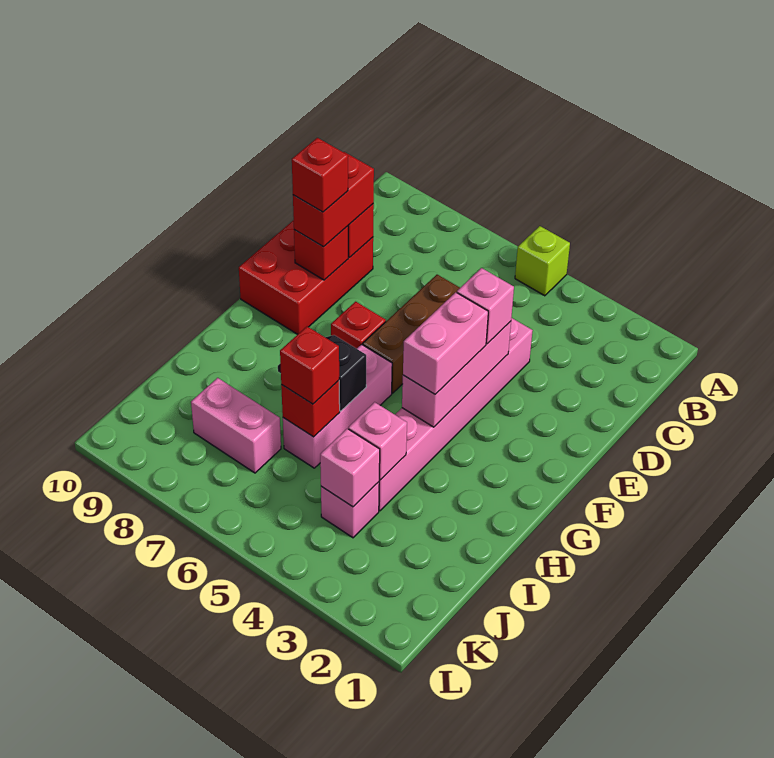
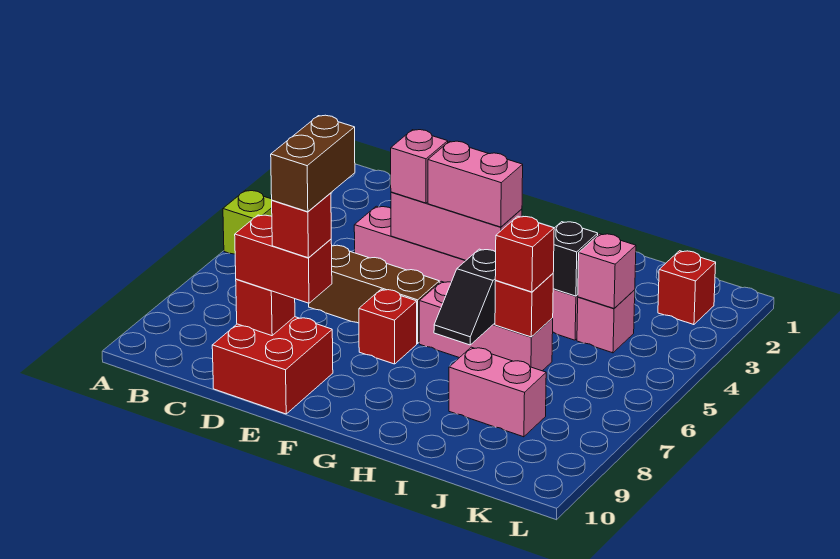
red 2x3 brick [239,220,373,334] -> red 2x2 brick [212,317,333,414]
none -> brown 1x2 brick [271,115,355,212]
red 1x1 brick [294,226,348,280] -> red 1x1 brick moved to [658,251,716,325]
pink 1x1 brick [348,402,407,480] -> black 1x1 brick [553,222,598,296]
pink 1x2 brick [191,378,281,473] -> pink 1x2 brick turned to [449,347,546,437]

